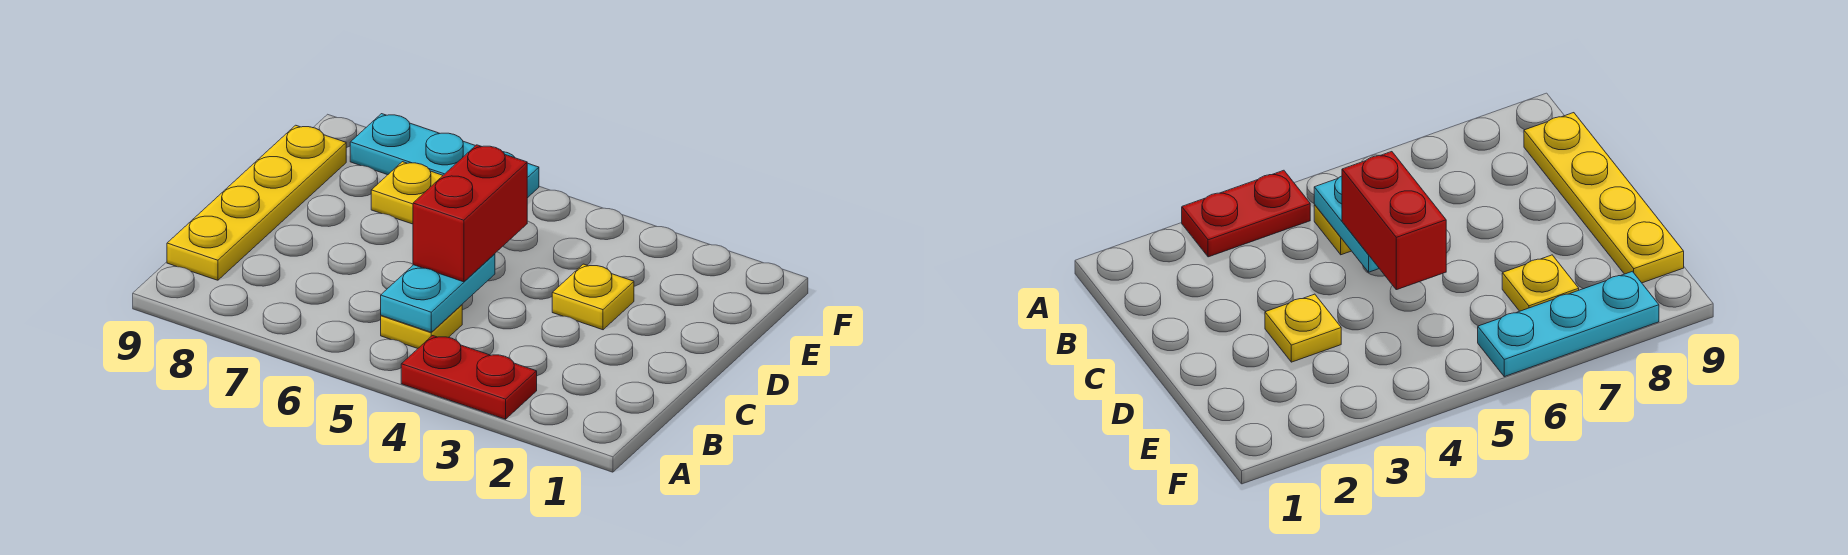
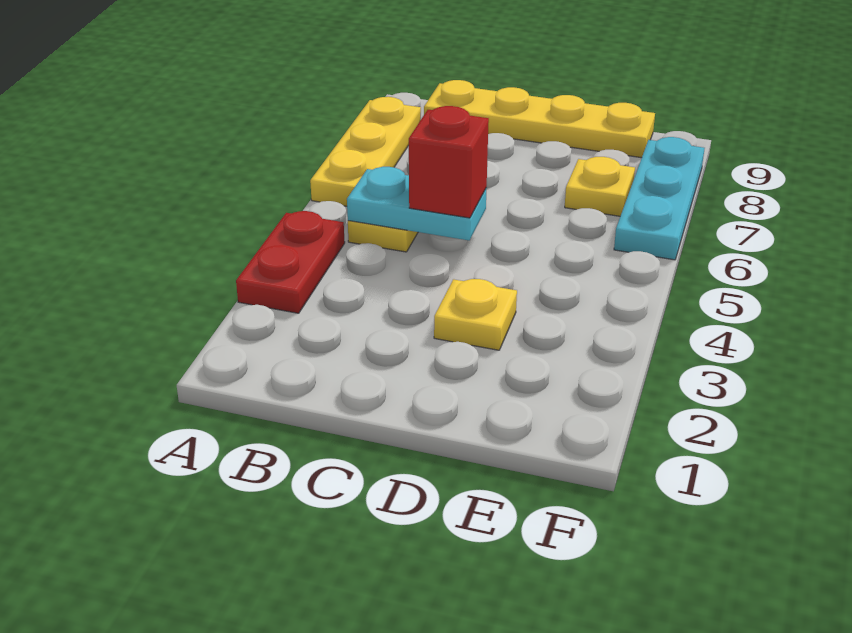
none -> yellow 1x3 plate [310,97,421,206]
red 1x2 brick [413,145,527,282] -> red 1x1 brick [409,106,489,218]

